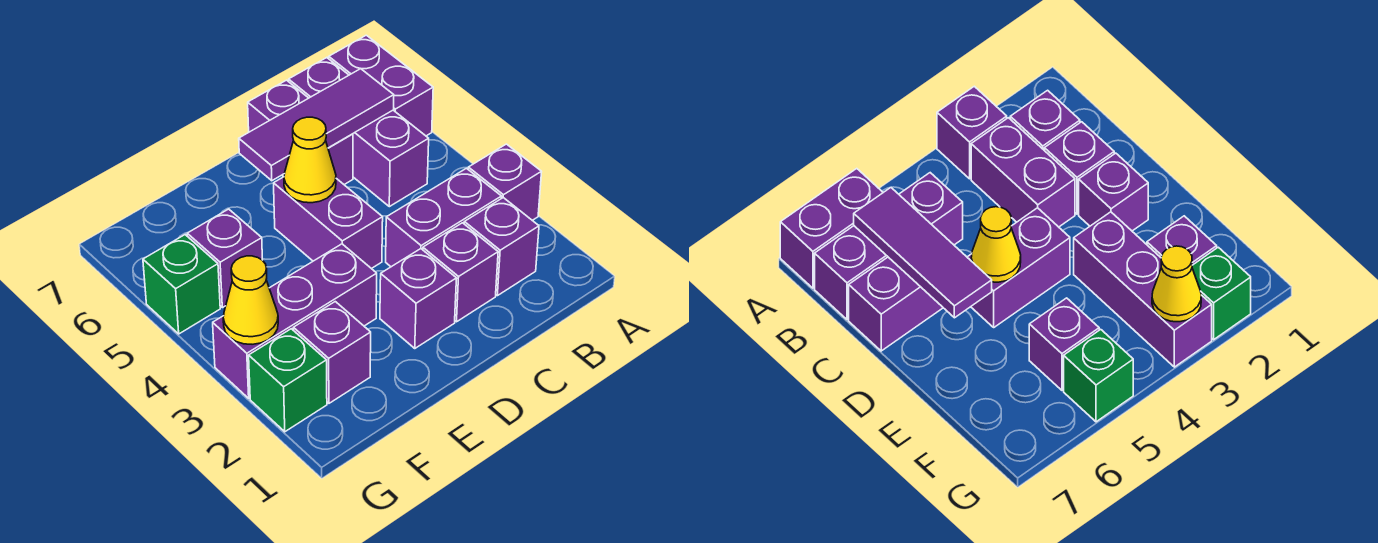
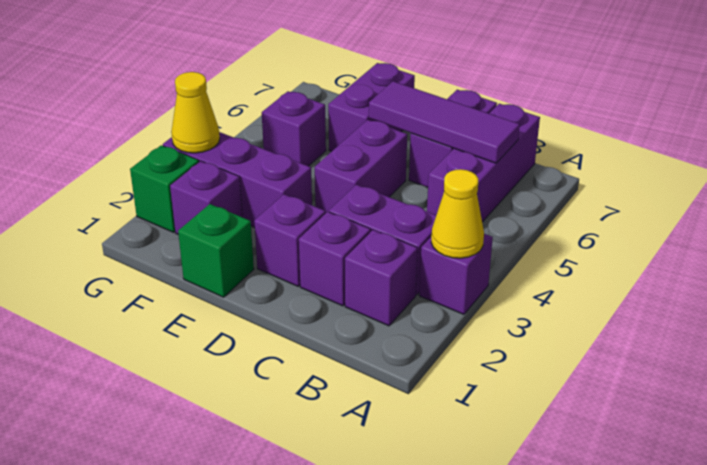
purple 1x2 brick [329,35,433,136] -> purple 1x2 brick moved to [328,63,415,151]
yellow 1x1 cone [284,117,336,203] -> yellow 1x1 cone moved to [431,169,484,258]
green 1x1 brick [143,235,220,334] -> green 1x1 brick moved to [178,204,254,297]

